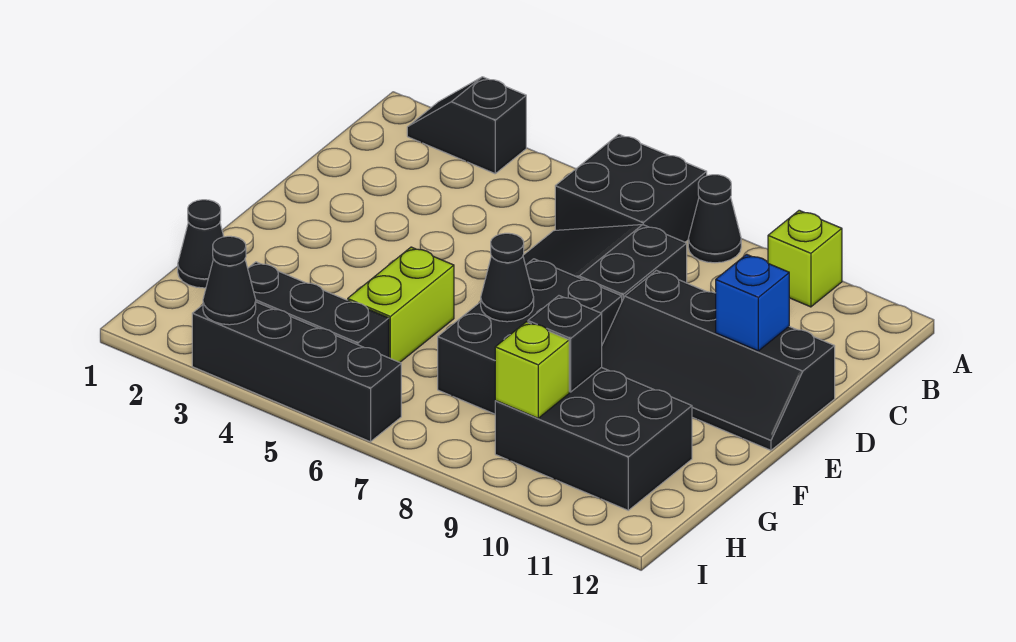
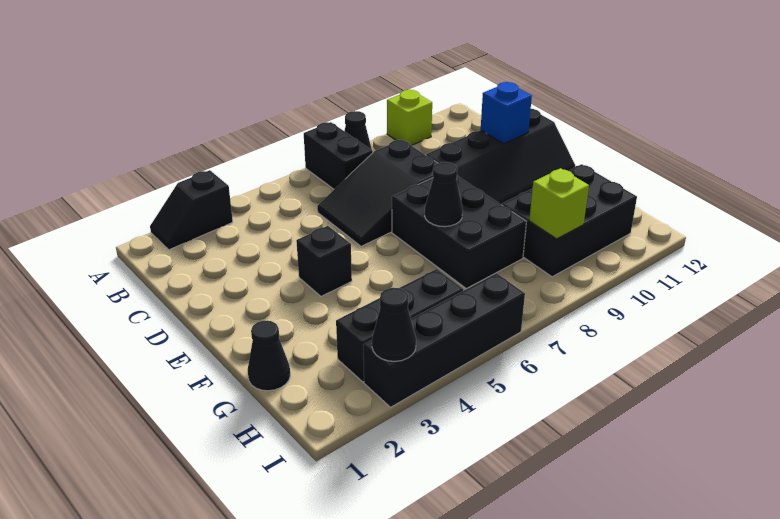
black 2x2 brick [555,134,707,242] -> black 1x2 brick [304,122,373,189]
lime 1x2 brick [348,247,454,362] -> none
black 1x1 brick [528,296,602,392] -> black 1x1 brick moved to [296,226,352,296]

